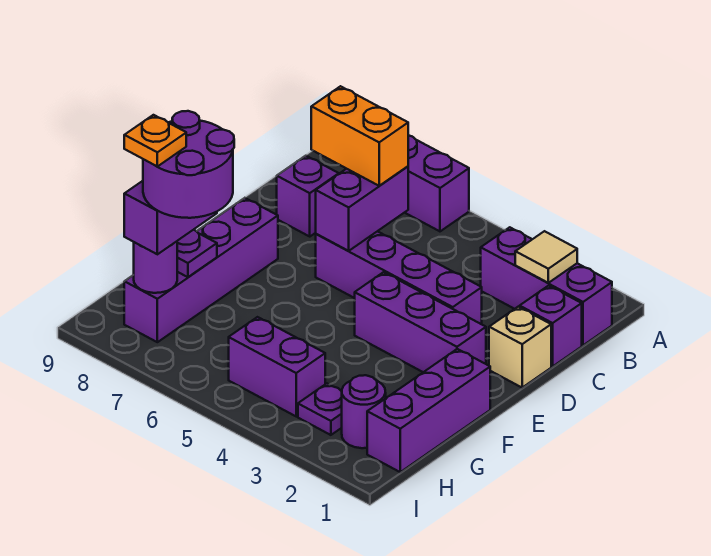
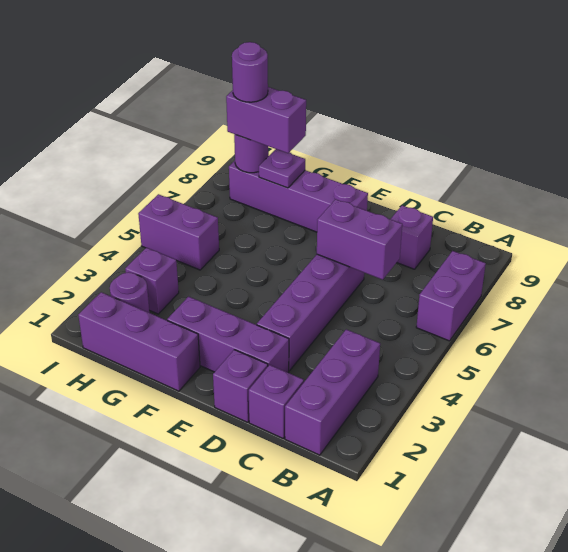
tan 1x1 tile [515,231,577,283] -> none
orange 1x2 brick [311,86,408,186] -> none
tan 1x1 brick [489,307,551,388] -> purple 1x1 brick [213,350,268,422]
purple 1x3 brick [355,272,486,372] -> purple 1x3 brick turned to [167,297,289,372]
purple 2x2 round brick [143,111,234,218] -> purple 1x1 round brick [232,42,268,102]
purple 1x1 plate [298,384,342,435] -> purple 1x1 brick [125,248,179,314]
purple 1x2 brick [229,317,325,416] -> purple 1x2 brick turned to [138,194,219,270]
orange 1x1 plate [124,115,186,166] -> none

